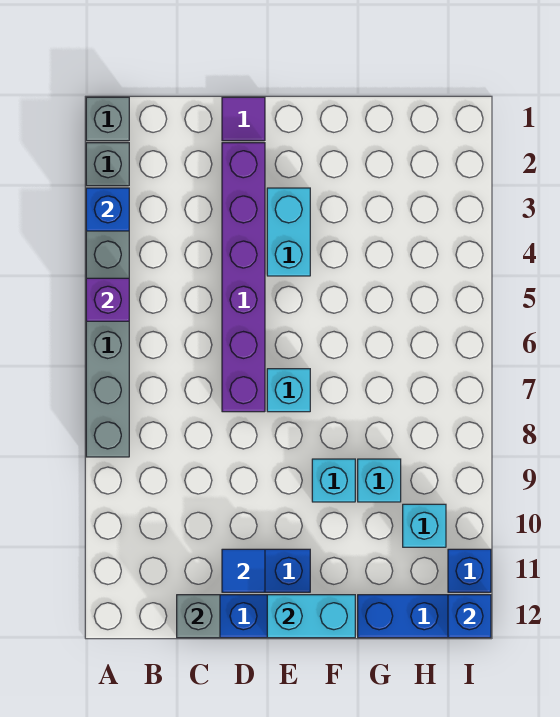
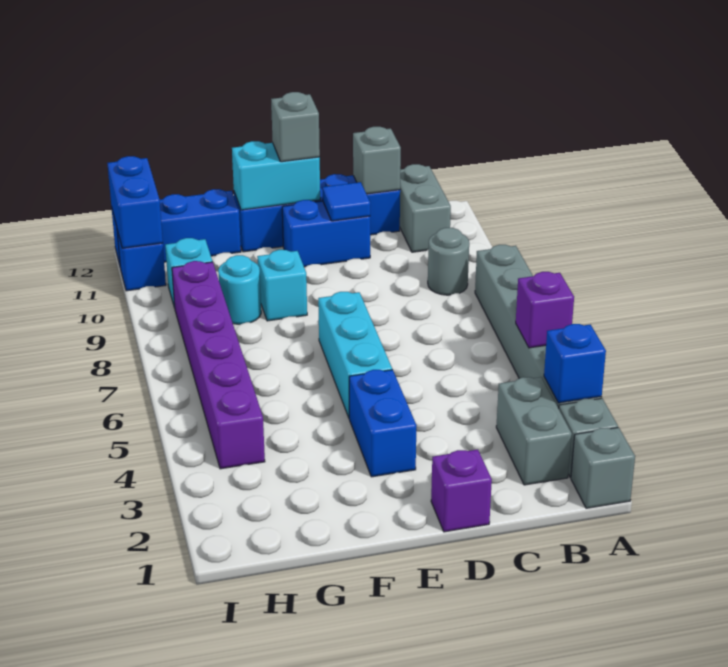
none -> grey 1x2 brick [496,377,572,485]
none -> grey 1x1 round brick [428,228,469,295]
none -> grey 1x2 brick [400,164,451,252]
purple 1x1 tile [222,97,265,141] -> purple 1x1 brick [431,450,492,532]
purple 1x6 brick [222,143,265,412] -> purple 1x6 brick moved to [172,261,265,469]
cyan 1x2 brick [267,188,310,276] -> blue 1x2 brick [349,370,417,477]
cyan 1x1 brick [267,369,310,412] -> cyan 1x3 brick [318,292,392,418]
none -> grey 1x1 brick [271,92,320,162]
cyan 1x1 brick [358,459,401,502] -> cyan 1x1 round brick [218,255,261,324]
blue 1x1 brick [448,595,491,638] -> blue 1x2 brick [107,156,163,248]

